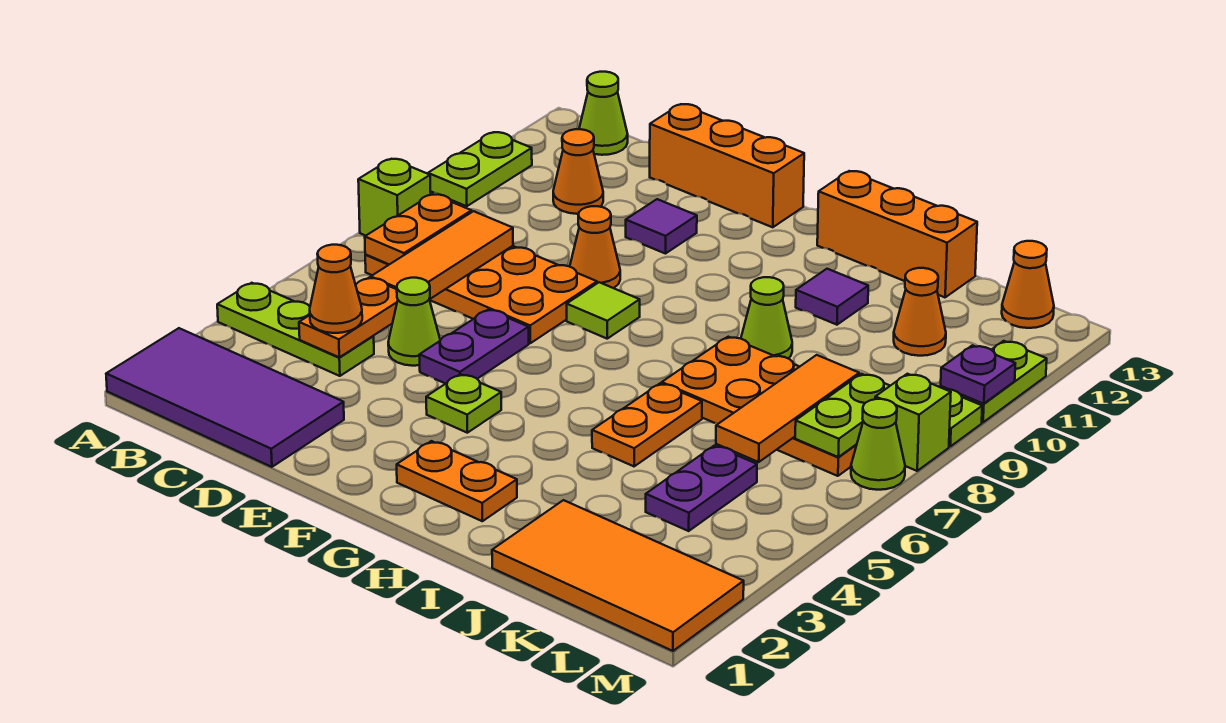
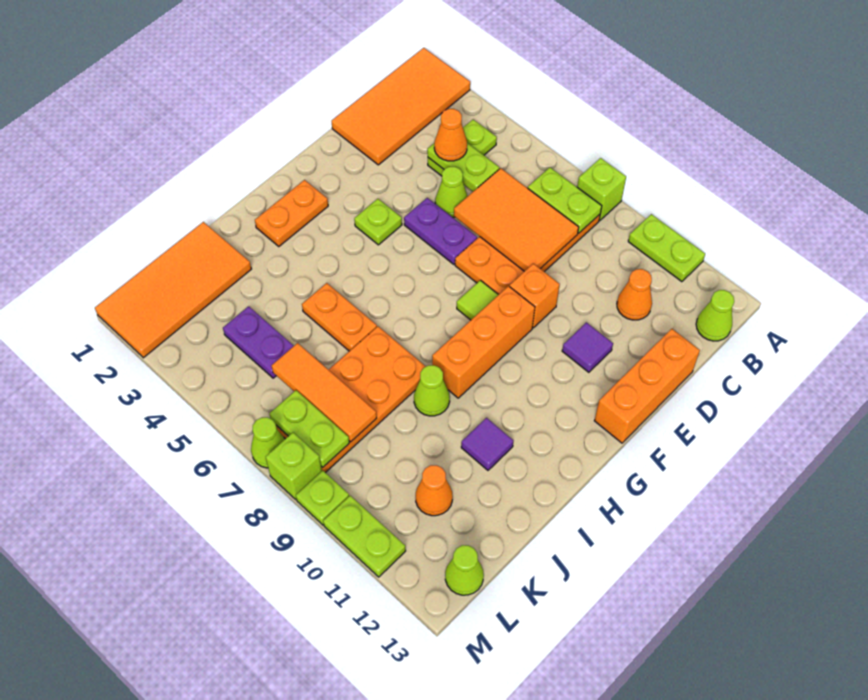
purple 2x4 tile [106,328,344,467] -> orange 2x4 tile [332,48,470,165]
lime 1x3 plate [217,283,374,376] -> lime 1x2 plate [428,119,497,176]
orange 1x2 plate [365,194,472,264] -> lime 1x2 plate [528,168,602,233]
orange 1x2 plate [299,278,398,357] -> lime 1x2 plate [427,143,499,192]
orange 1x3 tile [371,211,513,299] -> orange 2x3 tile [454,168,579,271]
orange 1x1 cone [570,206,620,288] -> orange 1x1 brick [510,264,560,328]
orange 1x3 brick [817,171,977,297] -> orange 1x3 brick moved to [432,286,535,398]
orange 1x1 cone [1002,241,1054,328] -> lime 1x1 cone [445,545,484,595]
purple 1x1 plate [941,345,1015,404] -> none

